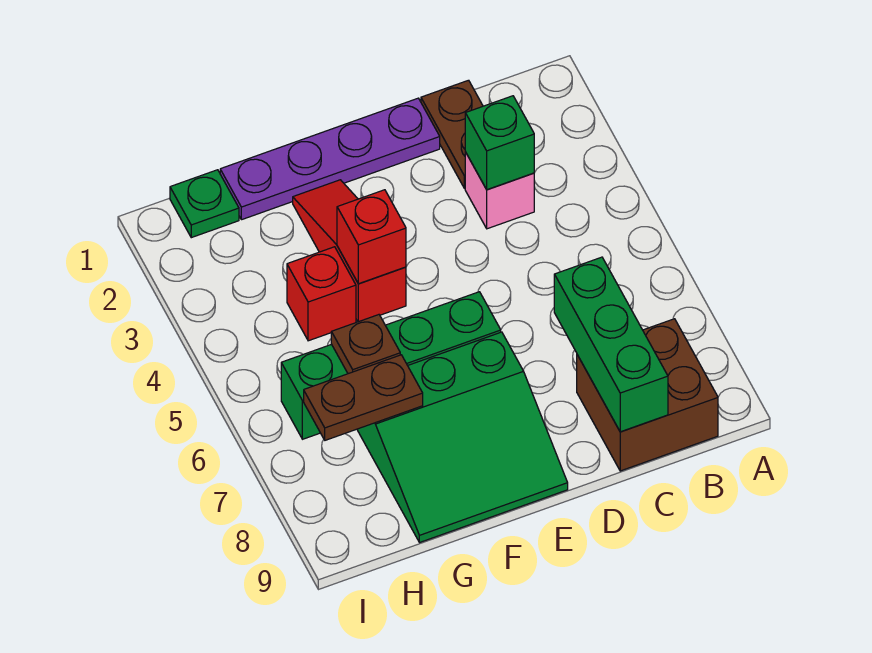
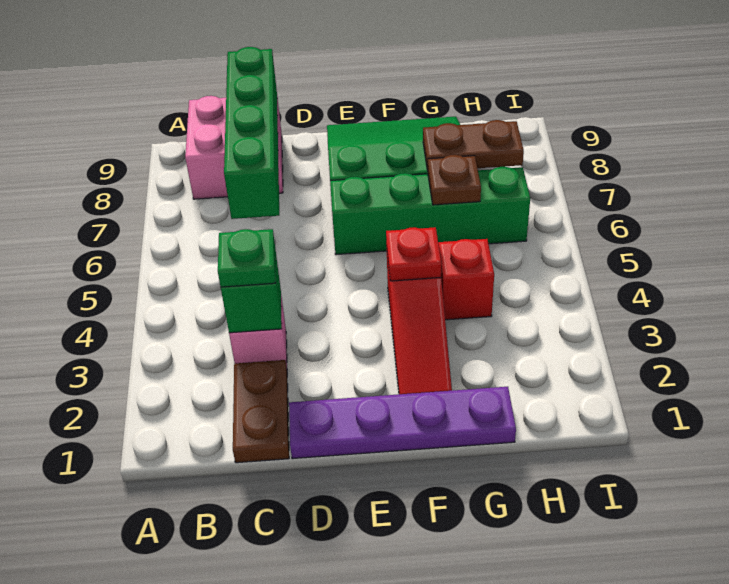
brown 2x2 brick [577,319,718,471] -> pink 2x2 brick [185,96,283,199]
green 1x3 brick [554,257,668,432] -> green 1x4 brick [224,47,279,219]
red 1x1 brick [337,190,406,284] -> red 1x1 plate [386,227,441,281]
green 1x1 plate [170,170,239,238] -> green 1x1 plate moved to [218,229,275,287]

